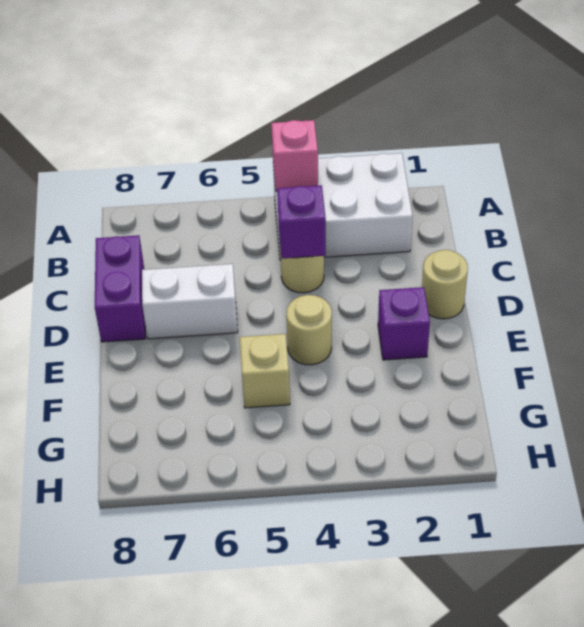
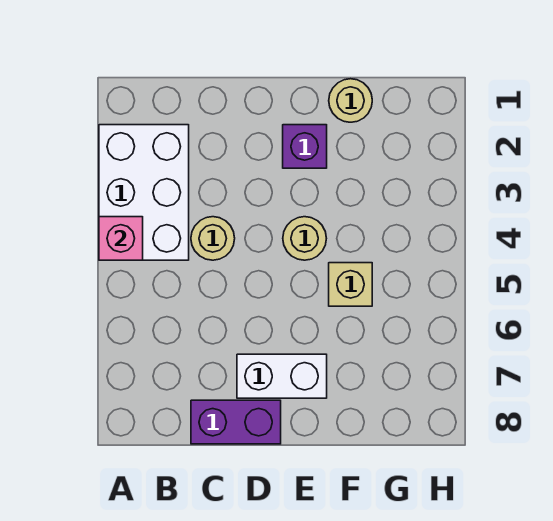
purple 1x1 brick [277,185,326,259] -> none
tan 1x1 round brick [422,250,468,319] -> tan 1x1 round brick moved to [329,79,372,122]
white 1x2 brick [142,264,238,339] -> white 1x2 brick turned to [237,354,327,398]

